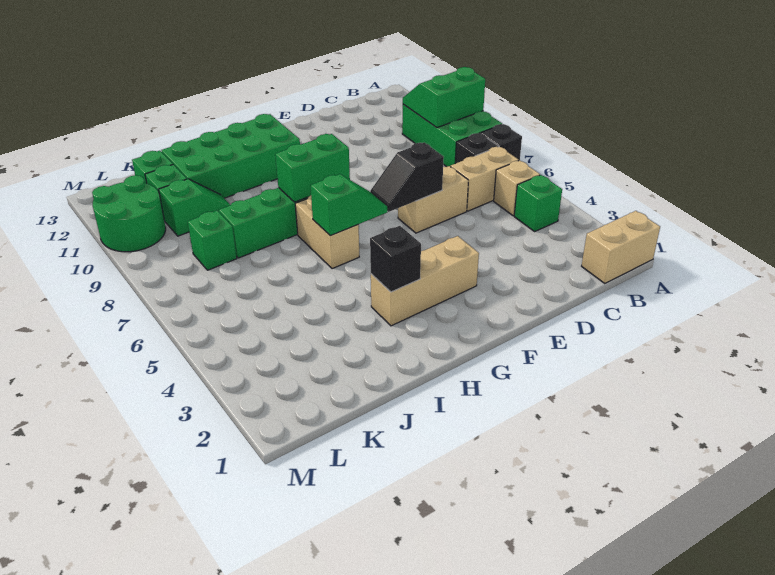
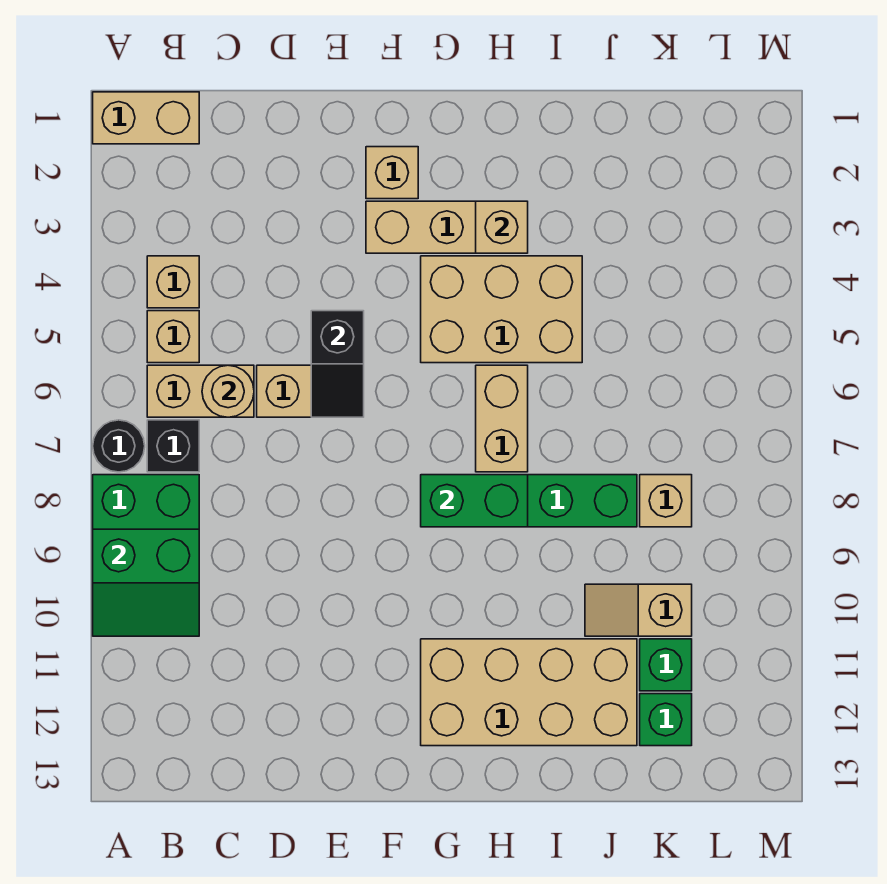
black 1x1 brick [481,124,522,160] -> black 1x1 round brick [93,420,145,472]
green 1x1 brick [514,175,562,231] -> tan 1x1 brick [147,256,199,308]
none -> tan 1x1 round brick [202,365,254,417]
black 1x2 slope [370,143,444,212] -> black 1x2 slope turned to [311,311,364,417]
none -> tan 1x1 brick [366,147,418,199]
none -> tan 2x3 brick [421,256,582,363]
green 1x2 slope [311,174,387,236] -> none
green 2x4 brick [161,114,300,198] -> tan 2x4 brick [421,639,637,746]
black 1x1 brick [370,226,421,292] -> tan 1x1 brick [476,201,528,253]
green 1x2 slope [159,179,230,236] -> tan 1x2 slope [585,584,692,636]
green 1x1 brick [188,211,237,270] -> tan 1x1 brick [640,475,692,527]
green 2x2 round brick [92,175,166,252] -> none

